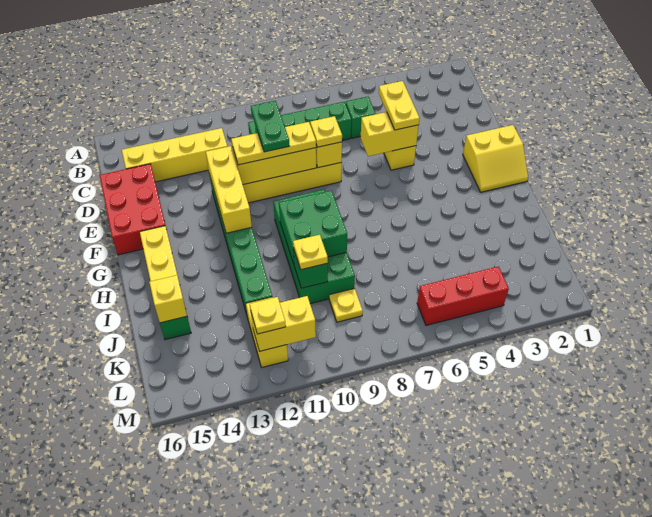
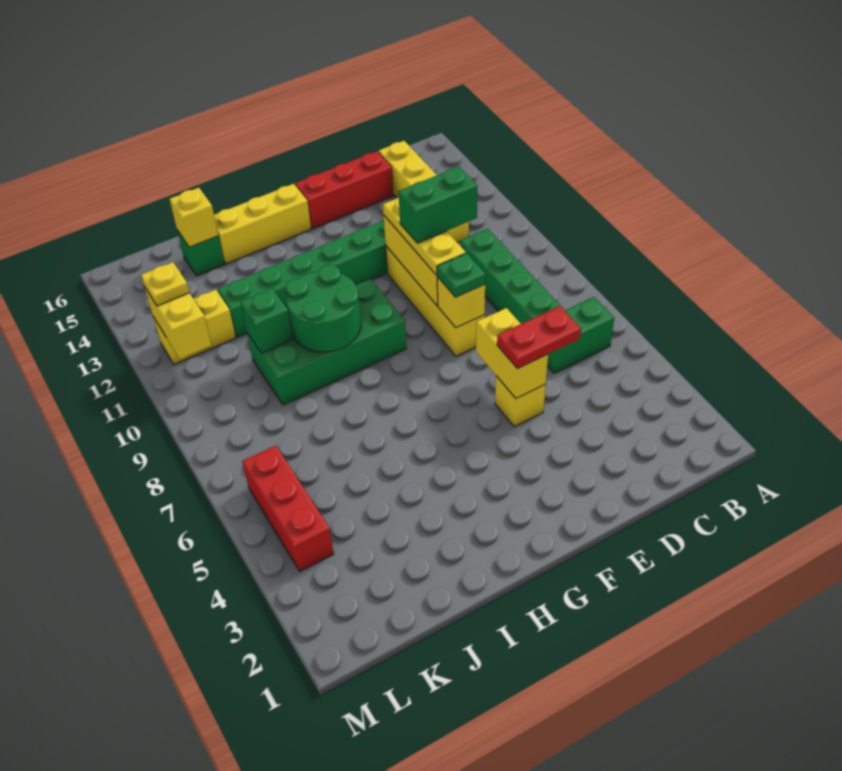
green 1x1 brick [346,97,376,138] -> green 1x2 brick [547,297,614,373]
yellow 1x2 plate [379,81,420,130] -> red 1x2 plate [497,306,581,369]
green 1x2 plate [251,101,289,152] -> green 1x2 brick [398,167,478,243]
red 2x3 brick [100,164,165,255] -> red 1x3 brick [295,151,394,228]
yellow 1x1 plate [310,116,342,147] -> green 1x1 plate [437,253,485,297]
yellow 1x3 brick [206,146,252,233] -> none
yellow 2x2 slope [463,125,528,192] -> none
green 2x2 brick [279,191,347,264] -> green 2x2 round brick [285,265,361,352]
yellow 1x1 plate [293,235,328,270] -> none
yellow 1x1 plate [329,288,363,322] -> none

